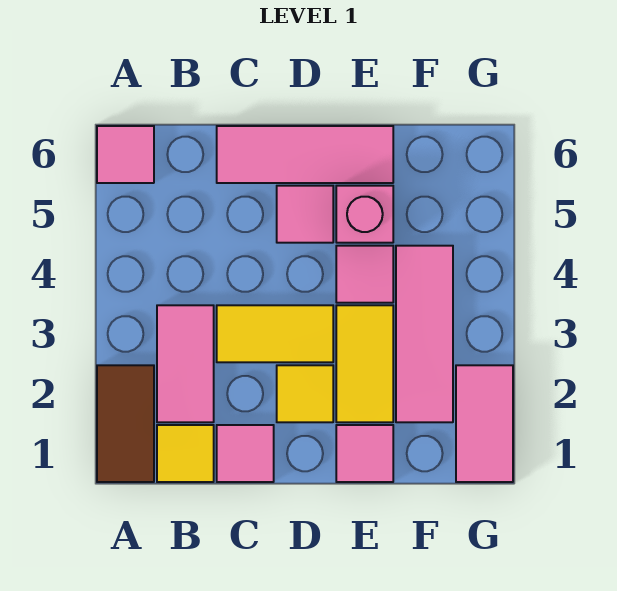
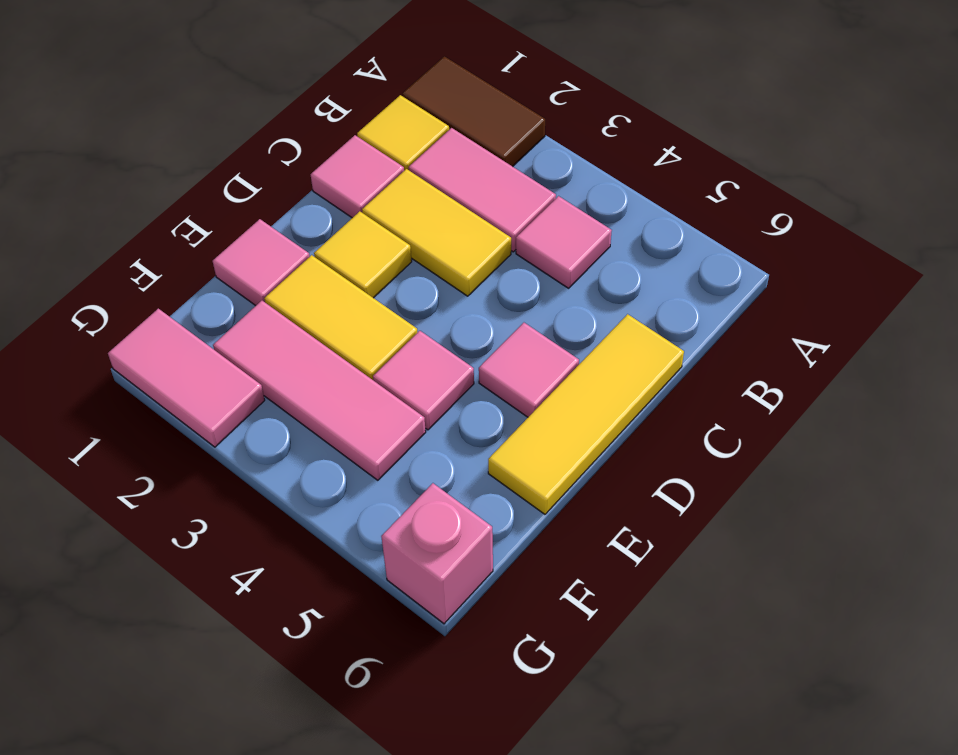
pink 1x1 tile [97,126,154,183] -> pink 1x1 tile moved to [516,196,612,288]
yellow 1x2 tile [217,305,333,362] -> yellow 1x2 tile turned to [362,169,511,296]
pink 1x3 tile [217,126,393,183] -> yellow 1x3 tile [488,314,684,514]
pink 1x1 brick [336,186,393,243] -> pink 1x1 brick moved to [381,483,493,624]

